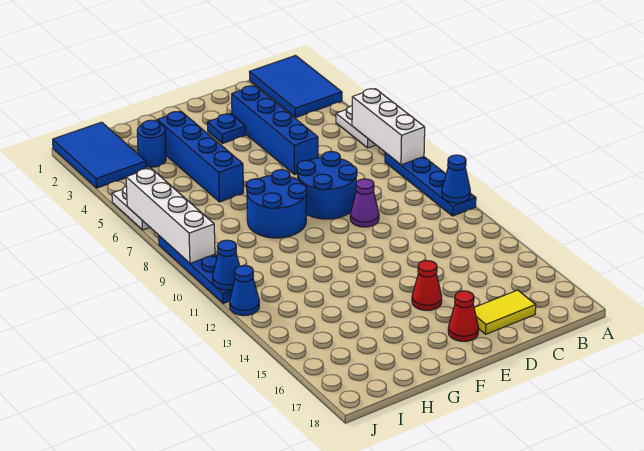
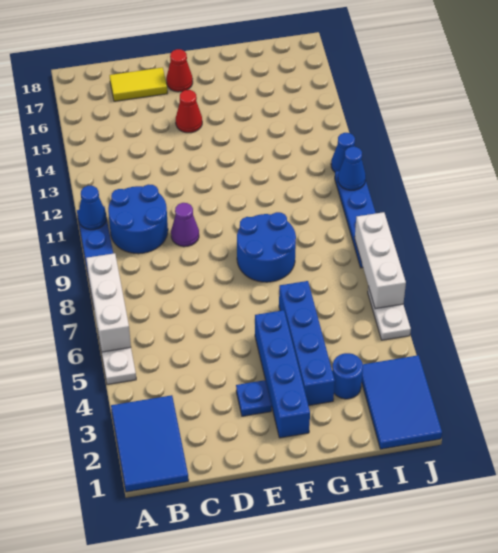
blue 1x4 brick [232,86,318,175] -> blue 1x4 brick moved to [255,310,310,438]
blue 2x2 round brick [297,151,357,219] -> blue 2x2 round brick moved to [108,184,168,254]
white 1x4 brick [126,168,215,263] -> white 1x3 brick [355,212,406,309]

